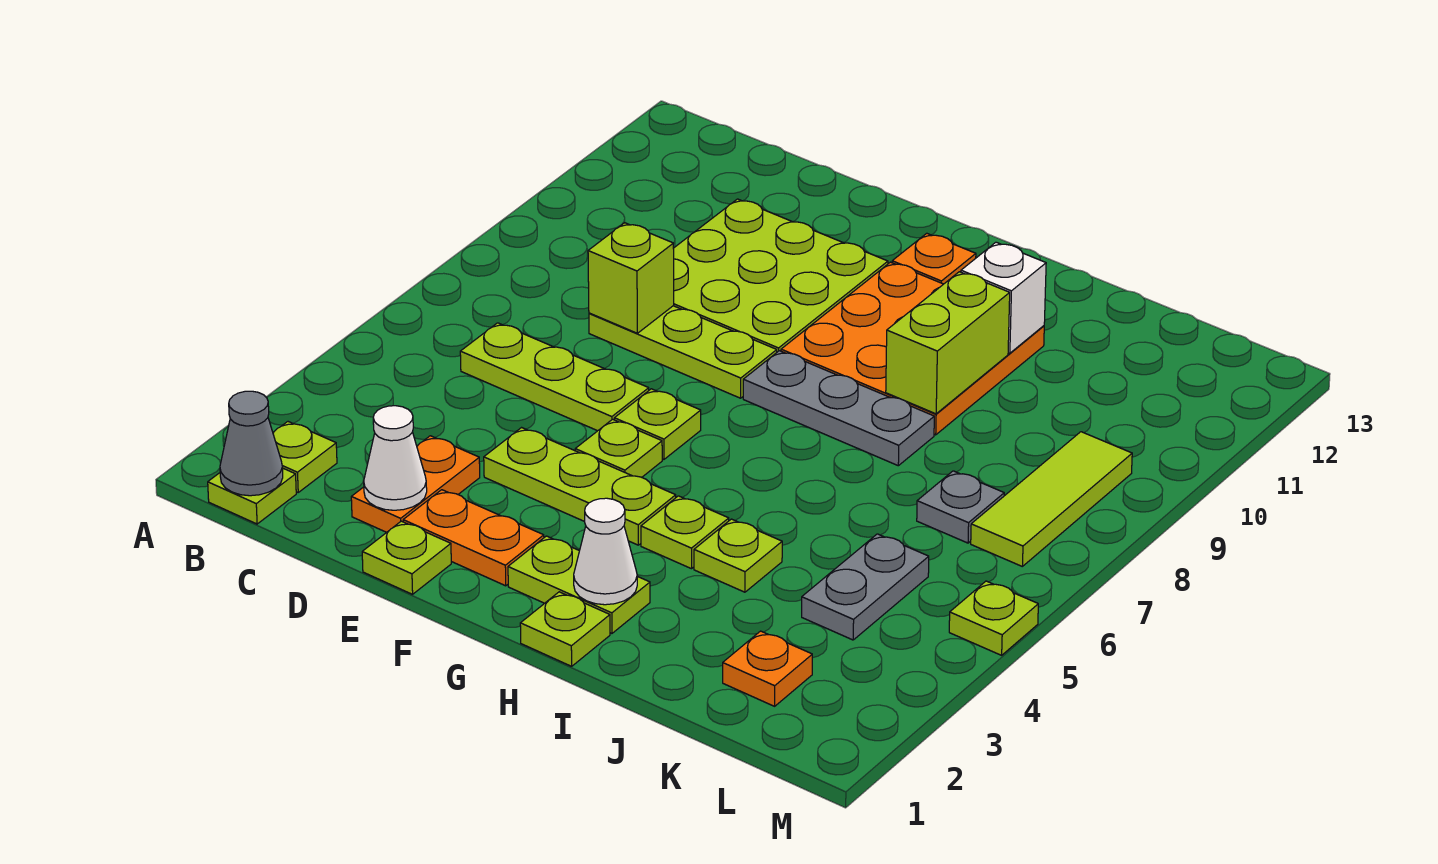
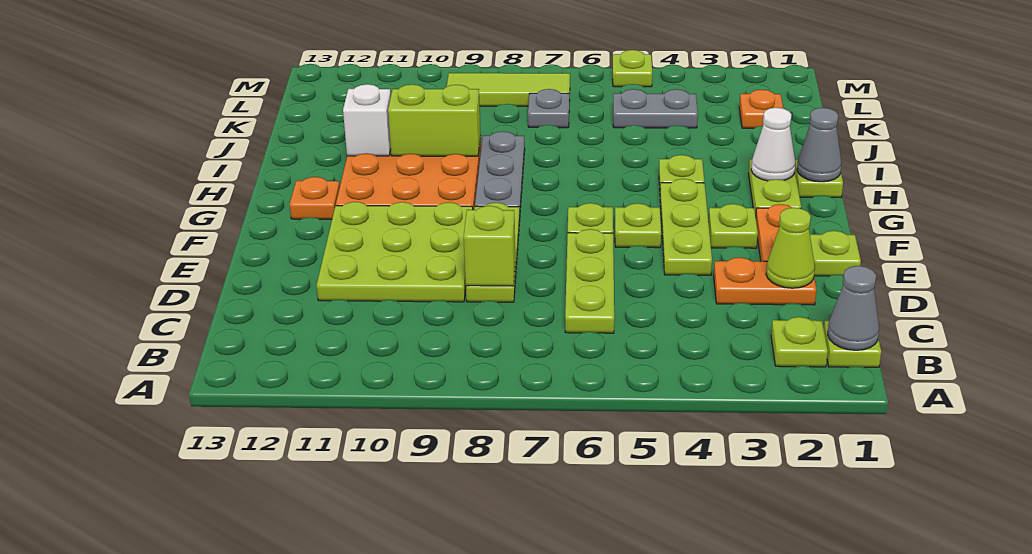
white 1x1 cone [364,406,427,510] -> lime 1x1 cone [766,208,815,288]
none -> grey 1x1 cone [797,108,842,182]
lime 1x1 plate [694,519,782,592] -> lime 1x1 plate moved to [708,204,758,248]

